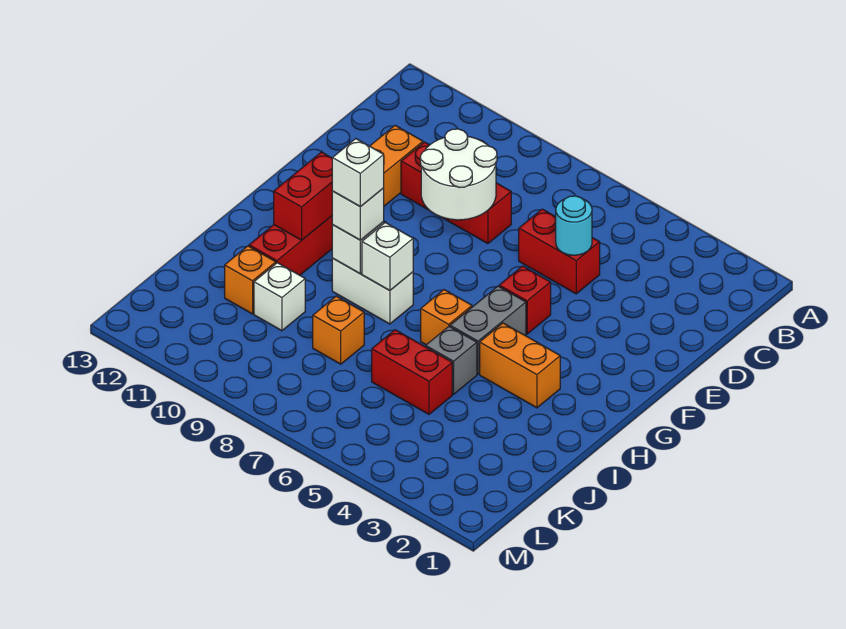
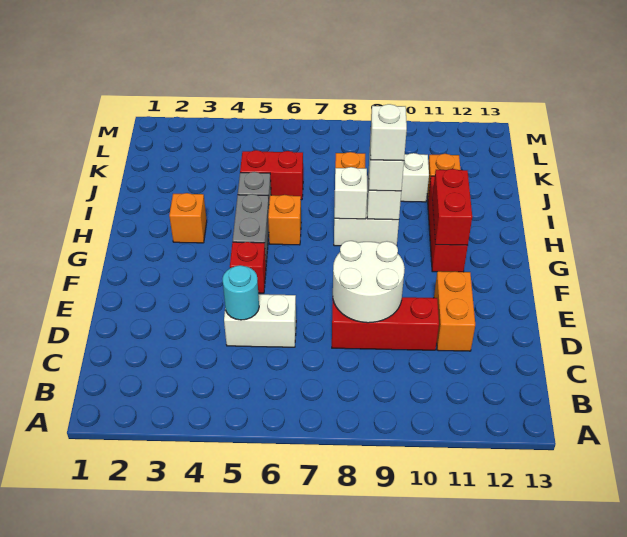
red 1x2 brick [519,209,600,294] -> white 1x2 brick [224,294,296,347]
orange 1x2 brick [480,323,560,408] -> orange 1x1 brick [169,193,207,243]

